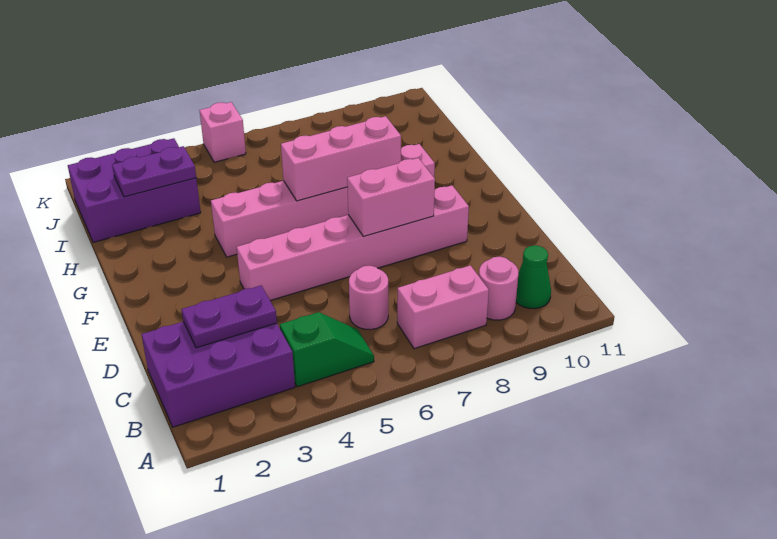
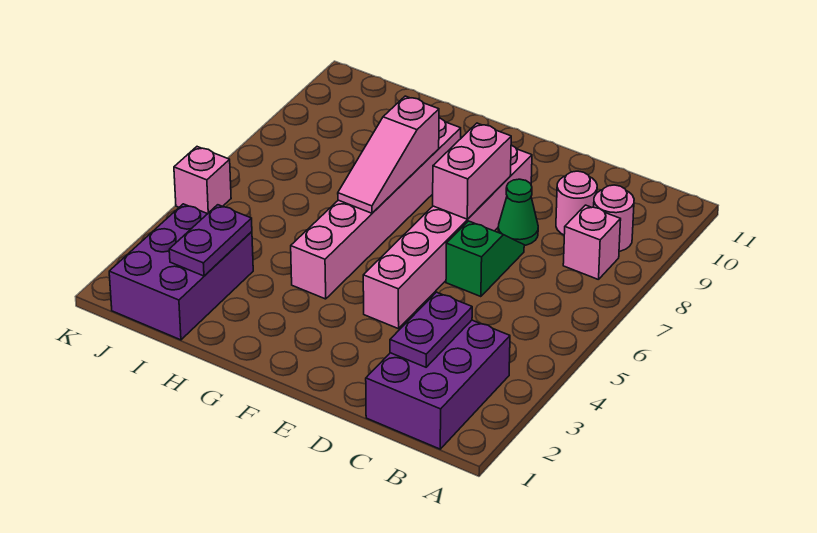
green 1x2 slope [280,312,374,387] -> green 1x2 slope moved to [446,221,524,297]
pink 1x2 brick [397,265,489,349] -> pink 1x1 brick [563,205,621,280]
green 1x1 cone [516,245,551,309] -> green 1x1 cone moved to [498,179,538,246]
pink 1x1 round brick [349,266,388,330] -> pink 1x1 round brick moved to [556,171,597,235]
pink 1x3 brick [281,116,401,201] -> pink 1x3 slope [338,96,439,213]

